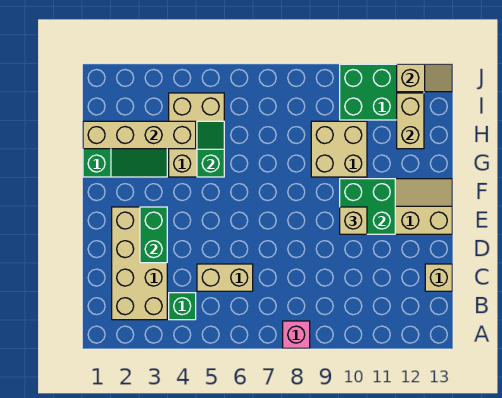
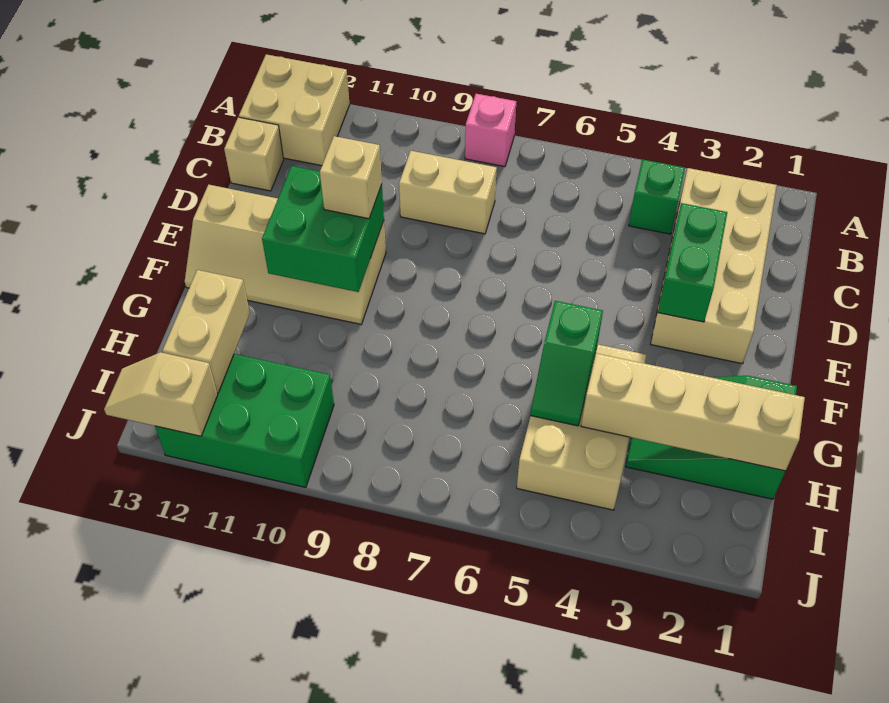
tan 1x2 brick [197,264,253,291] -> tan 1x2 brick moved to [399,151,497,234]
tan 2x2 brick [311,121,367,177] -> tan 2x2 brick moved to [239,54,350,166]

